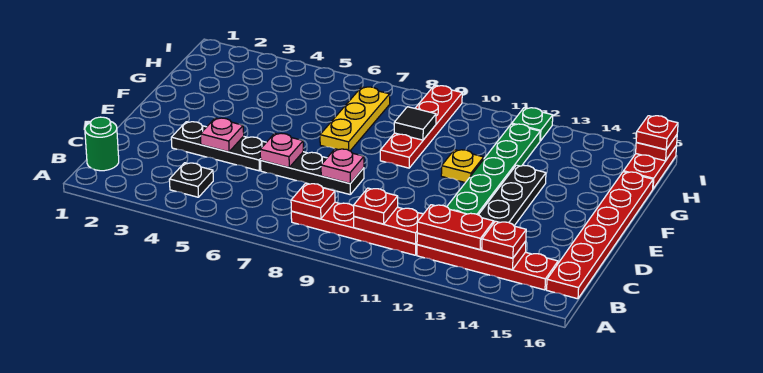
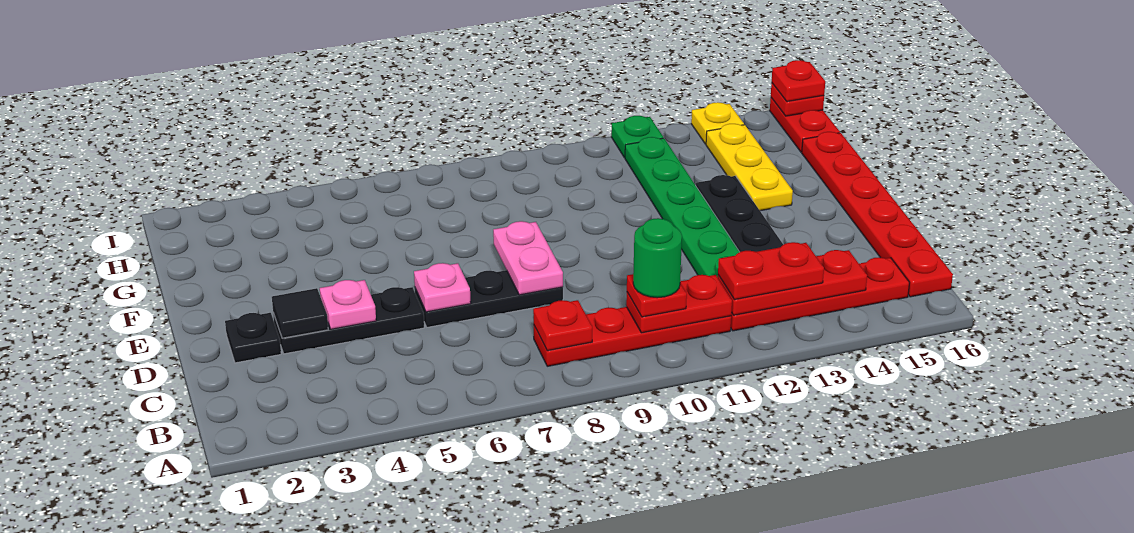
green 1x1 round brick [85,117,119,171] -> green 1x1 round brick moved to [633,218,682,298]
black 1x1 plate [169,163,213,197] -> black 1x1 plate moved to [225,313,281,363]
red 1x1 plate [482,221,526,258] -> none
pink 1x1 plate [321,149,364,183] -> pink 1x2 plate [493,221,563,295]
yellow 1x3 plate [320,87,390,151] -> yellow 1x3 plate moved to [706,124,793,211]
red 1x4 plate [380,86,462,168] -> none
yellow 1x1 plate [441,150,484,183] -> yellow 1x1 plate moved to [691,102,744,144]
black 1x1 tile [394,107,436,140] -> black 1x1 tile moved to [272,288,328,338]

